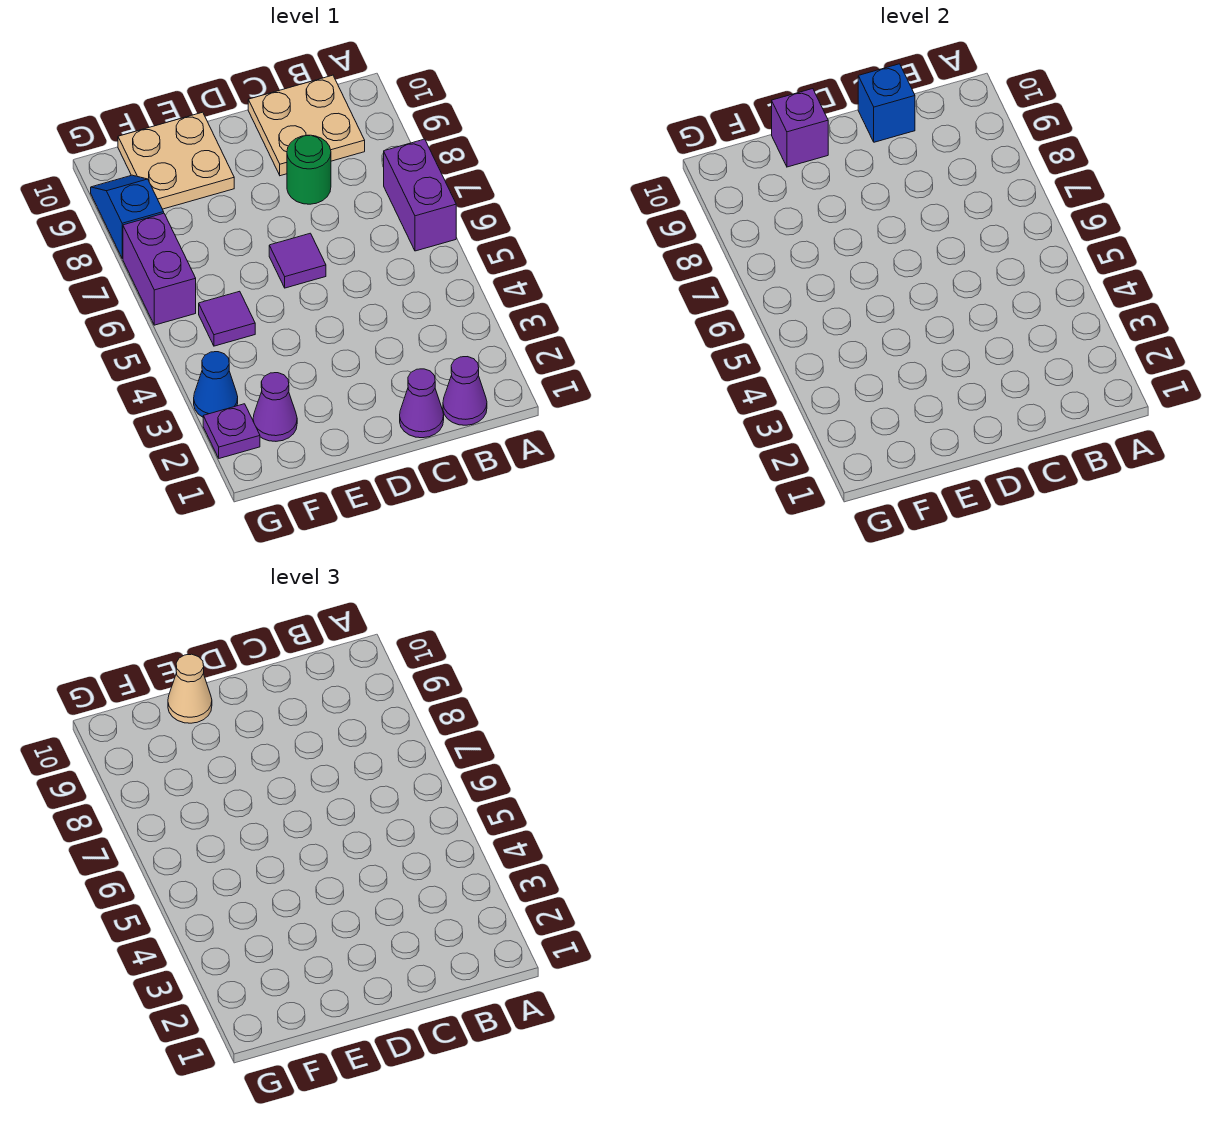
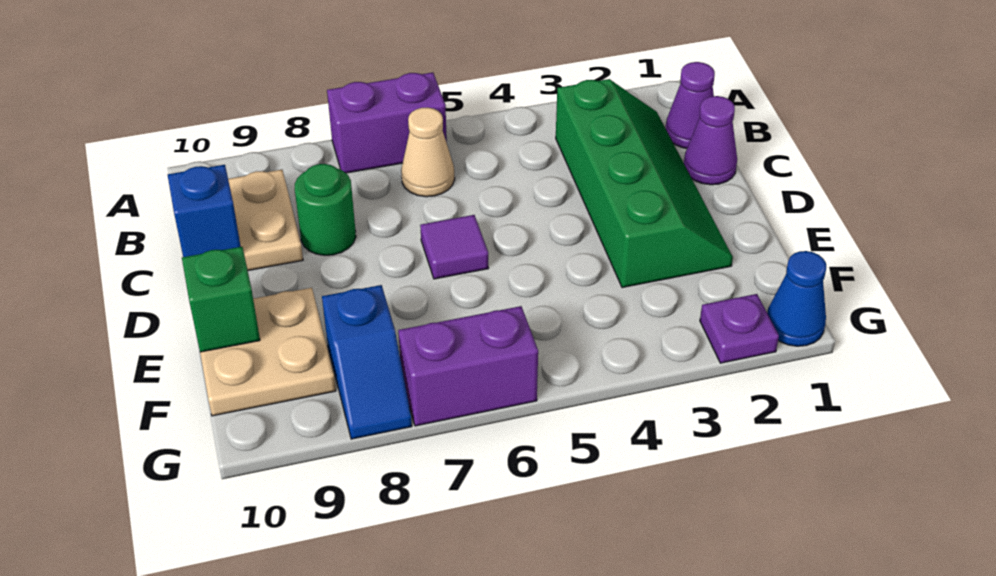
none -> green 2x4 slope [556,79,733,288]
purple 1x1 brick [772,89,828,167] -> green 1x1 brick [182,247,260,352]
tan 1x1 cone [168,654,212,723] -> tan 1x1 cone moved to [401,107,455,197]
purple 1x1 cone [253,373,297,441] -> none
purple 1x1 tile [199,291,255,346] -> none
blue 1x1 cone [194,352,238,417] -> blue 1x1 cone moved to [767,251,826,346]
blue 1x2 slope [91,175,164,258] -> blue 1x2 slope turned to [322,285,412,439]

